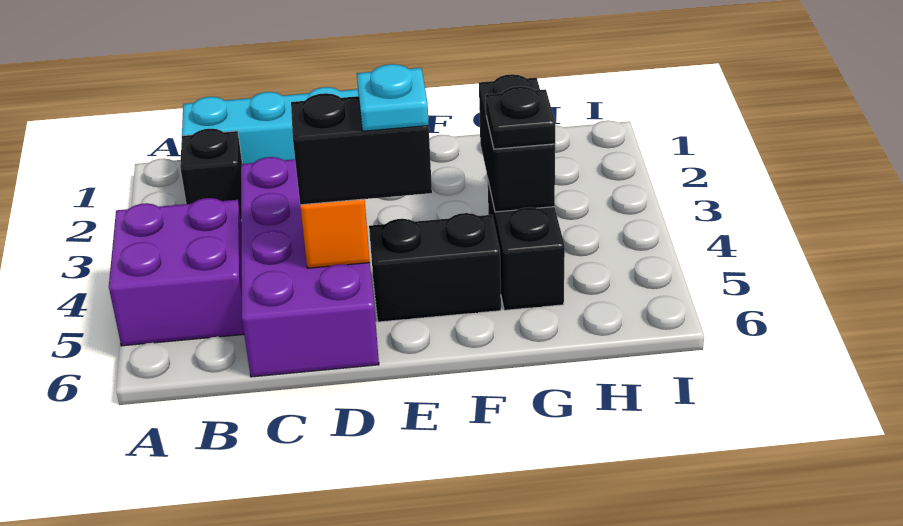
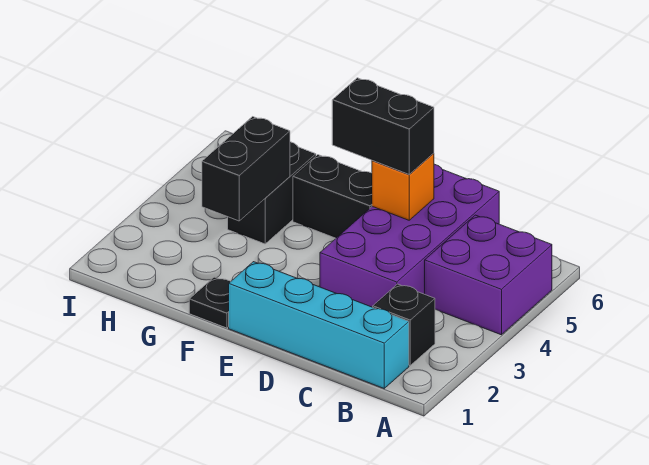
cyan 1x1 plate [357,64,429,131] -> none
black 1x1 plate [486,86,555,149] -> black 1x1 plate moved to [189,277,231,328]

